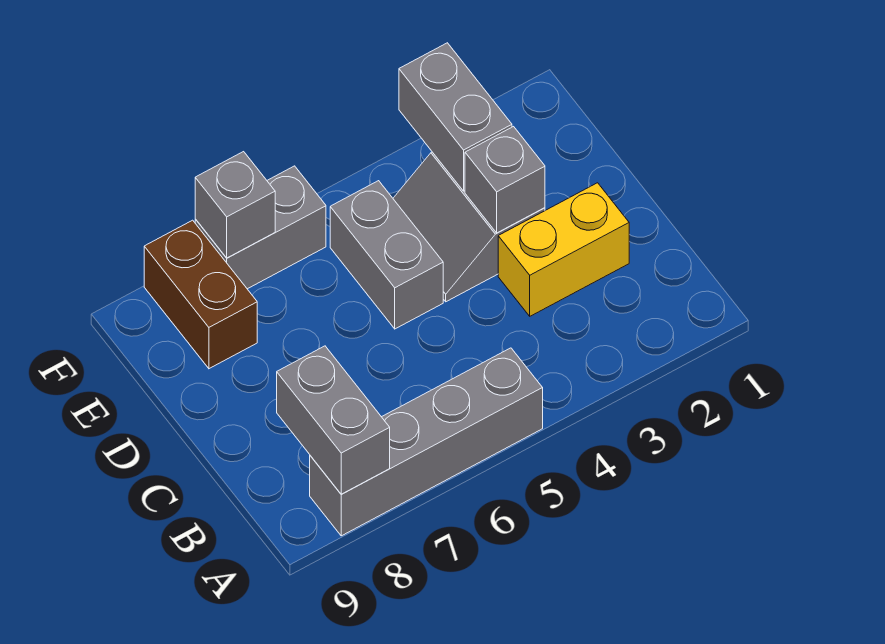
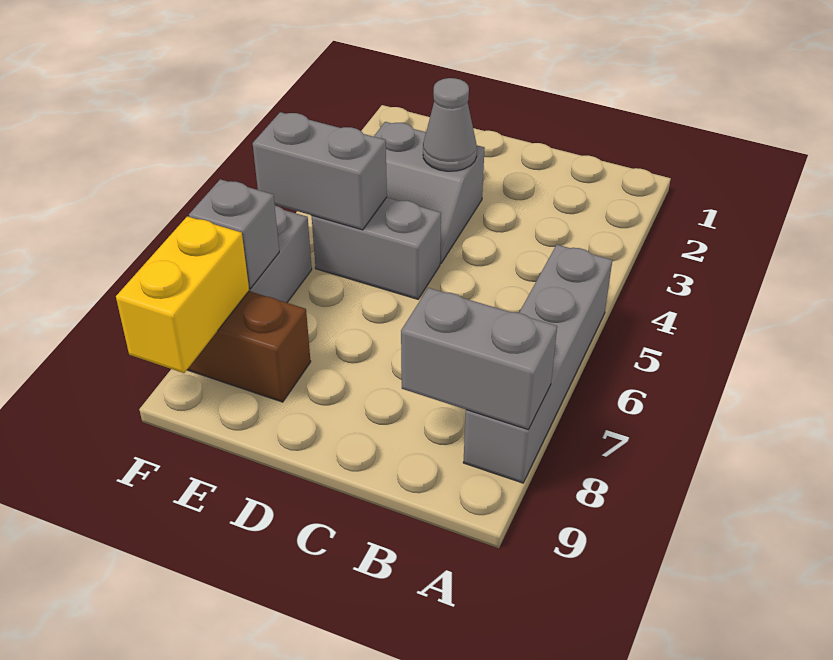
yellow 1x2 brick [498,183,629,316] -> yellow 1x2 brick moved to [116,216,249,373]
grey 1x1 brick [465,127,545,233] -> grey 1x1 cone [423,78,477,171]
grey 1x2 brick [399,43,512,191] -> grey 1x2 brick moved to [253,112,387,230]

